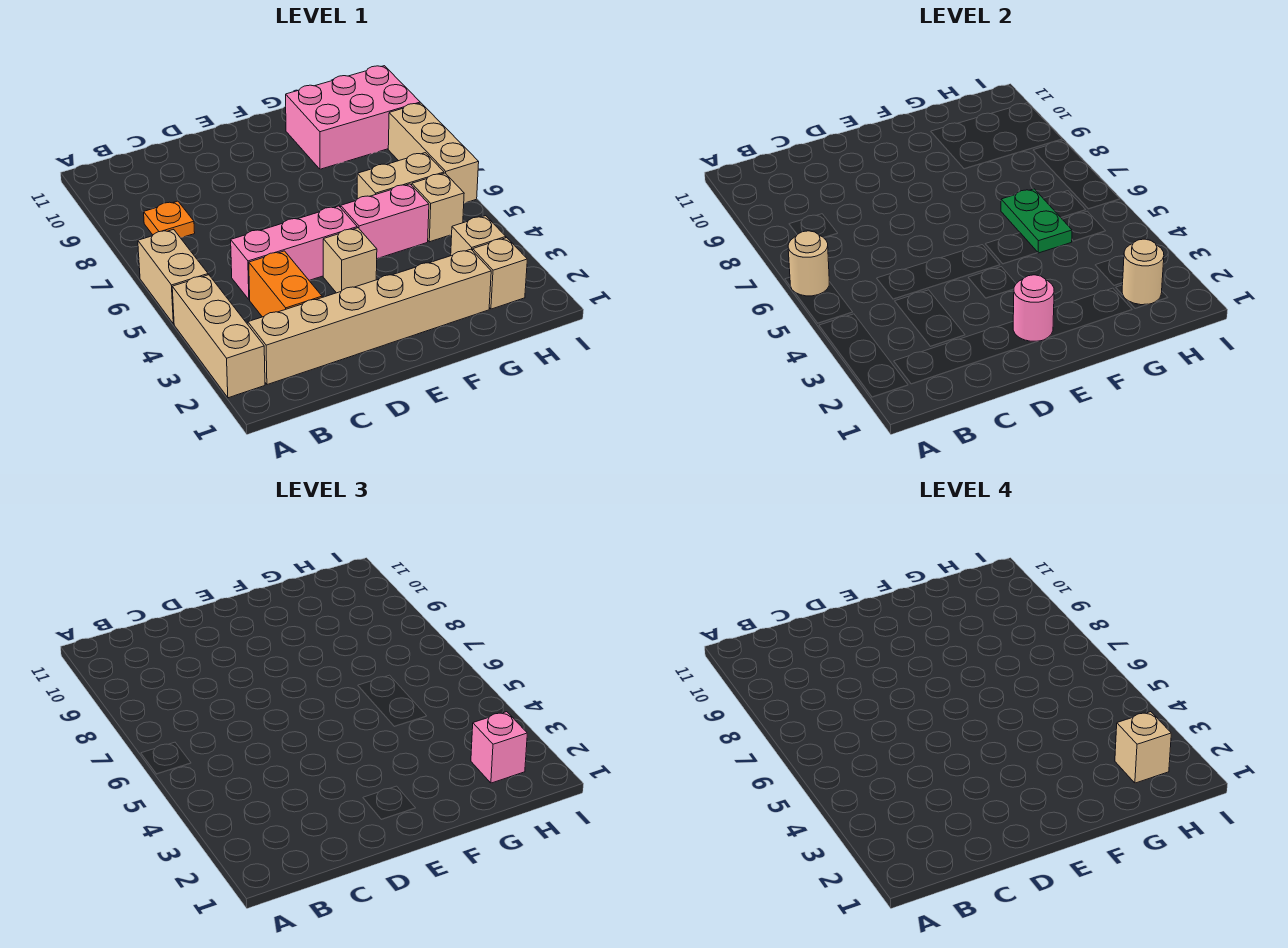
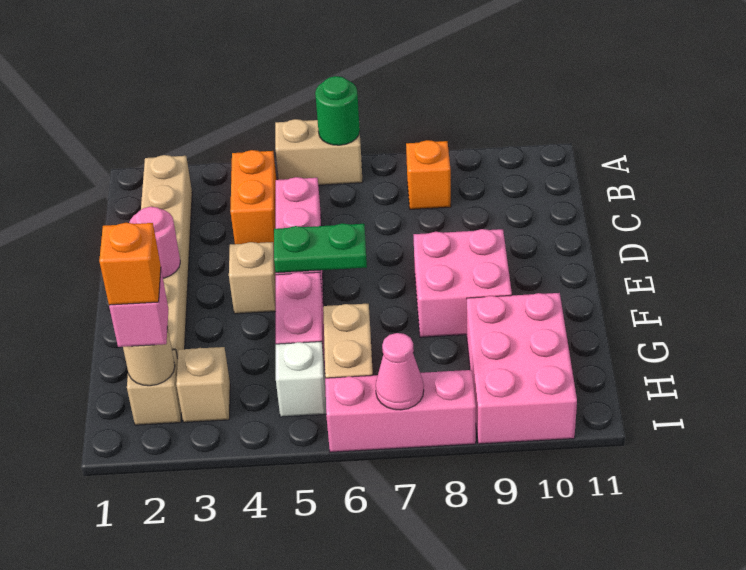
tan 1x3 brick [172,275,265,398] -> none
tan 1x1 round brick [788,231,829,296] -> green 1x1 round brick [315,76,360,145]
orange 1x1 plate [144,201,195,238] -> orange 1x1 brick [406,140,451,209]
orange 1x2 brick [249,251,322,317] -> orange 1x2 brick turned to [230,150,276,244]
none -> pink 2x2 brick [414,229,512,337]
green 1x2 plate [1001,189,1072,253] -> green 1x2 plate moved to [274,223,367,273]
tan 1x1 brick [1115,712,1171,783] -> orange 1x1 brick [99,223,161,305]
tan 1x1 brick [412,173,464,242] -> white 1x1 brick [276,342,326,417]
tan 1x3 brick [388,103,479,203] -> pink 1x3 brick [325,370,476,452]
none -> pink 1x1 cone [376,333,424,410]

